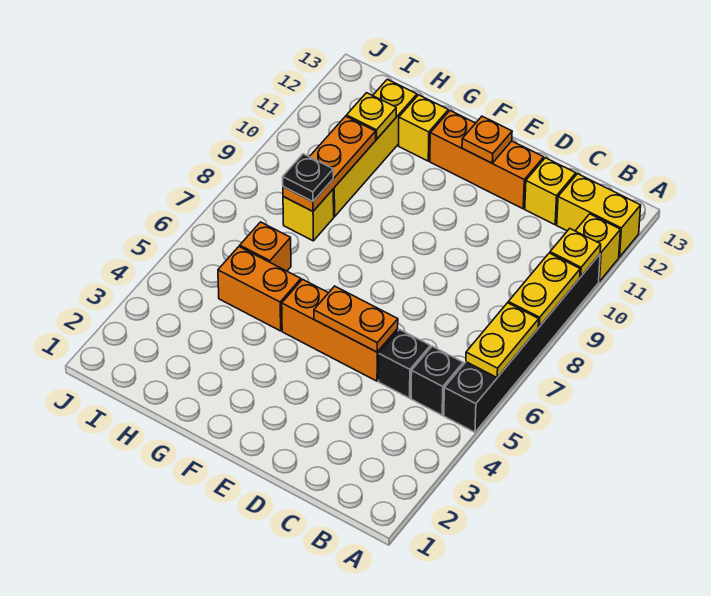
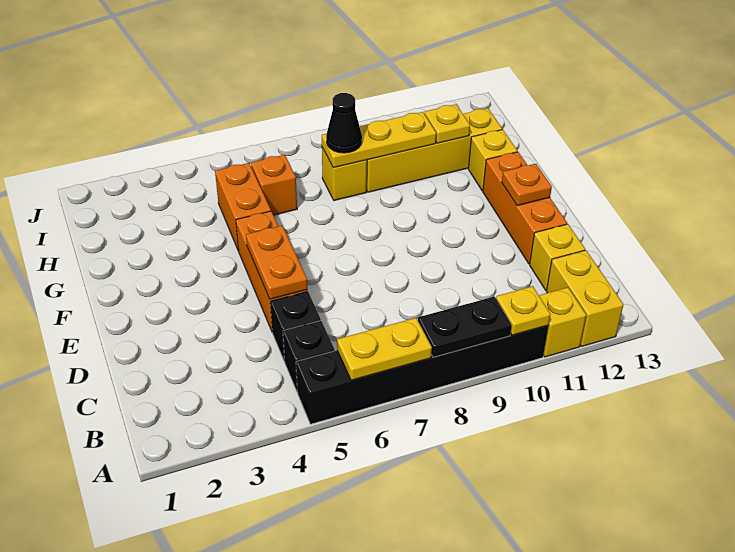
yellow 1x2 plate [508,253,580,327] -> black 1x2 plate [418,297,512,357]
orange 1x3 plate [283,116,376,211] -> yellow 1x3 plate [322,112,436,168]
black 1x1 plate [283,154,333,202] -> black 1x1 cone [326,93,362,153]

